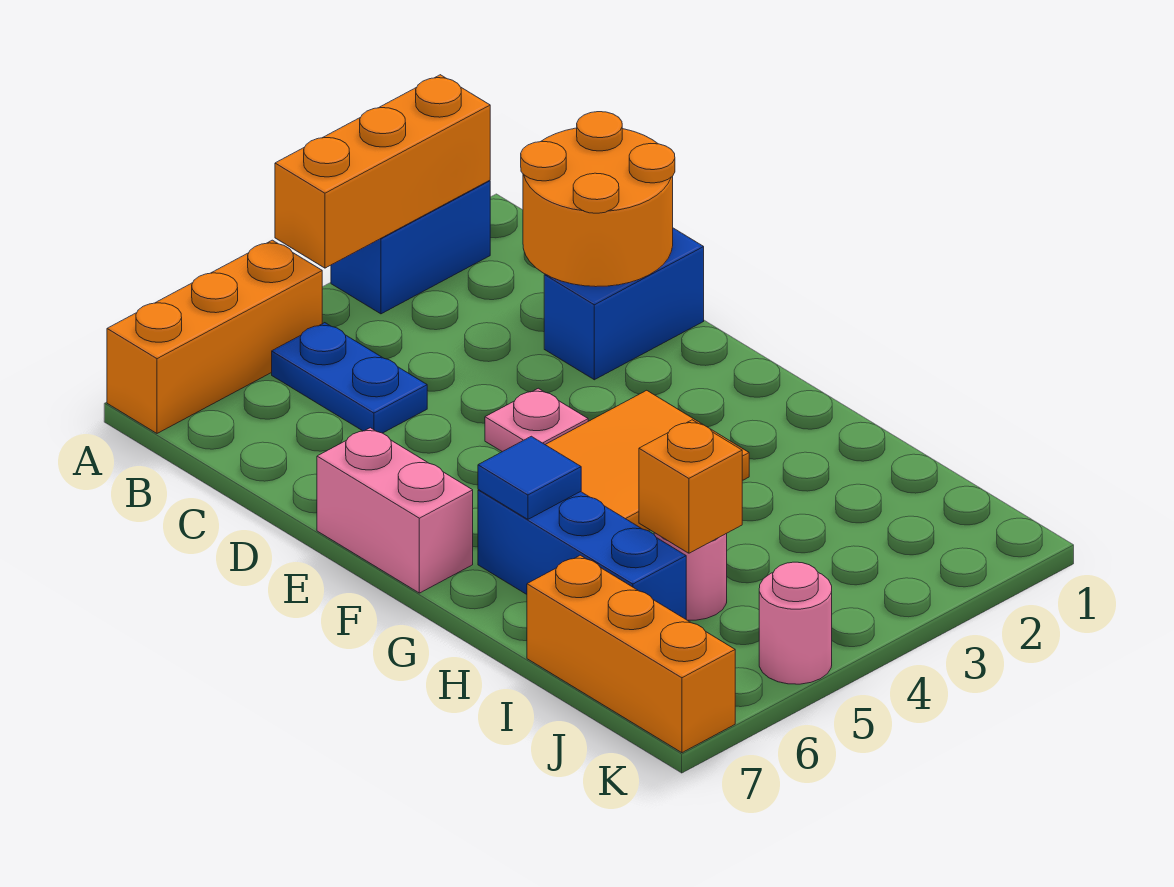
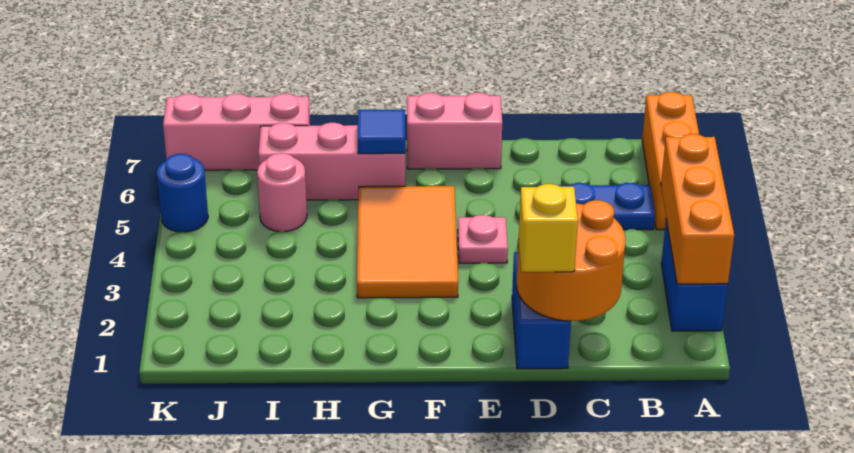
none -> yellow 1x1 brick [519,184,578,272]
blue 1x3 brick [478,490,686,619] -> pink 1x3 brick [258,123,405,200]
orange 1x1 brick [639,420,742,553] -> none
orange 1x3 brick [527,555,735,753] -> pink 1x3 brick [163,94,310,170]
pink 1x1 round brick [759,562,832,684] -> blue 1x1 round brick [157,154,208,232]

